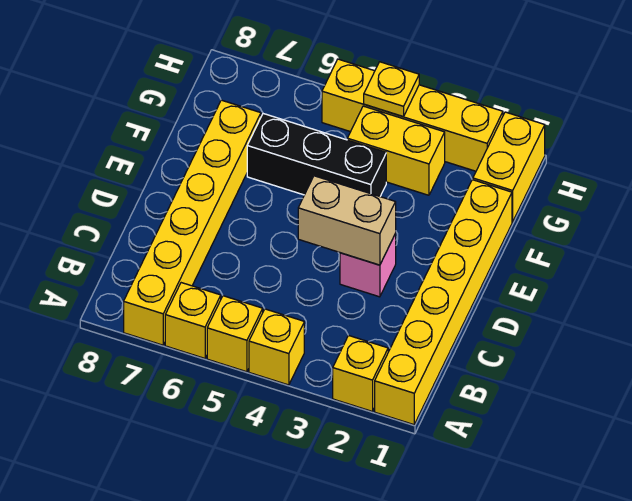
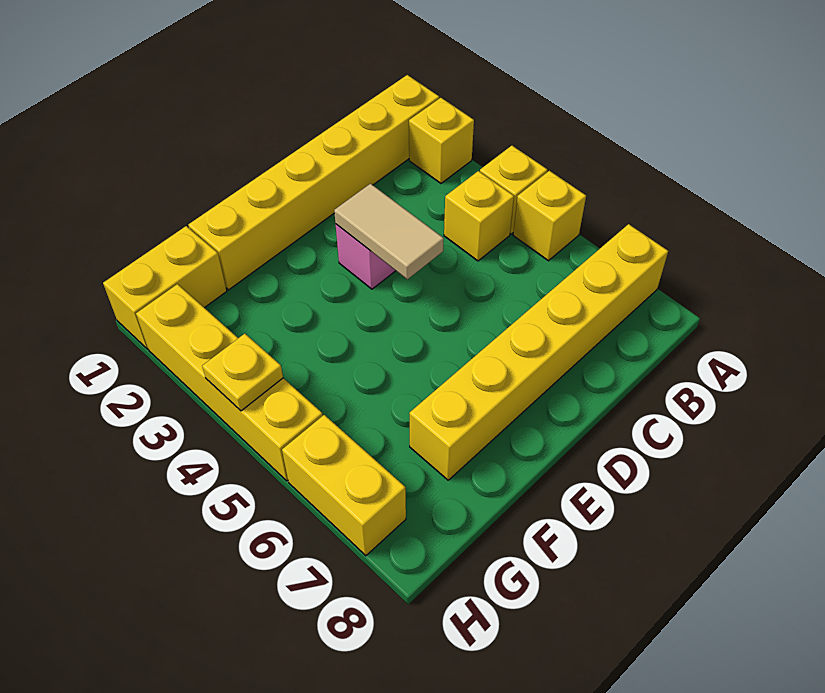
yellow 1x1 brick [165,283,221,358] -> yellow 1x1 brick moved to [444,171,514,261]
tan 1x2 brick [298,176,396,265] -> tan 1x2 tile [334,184,444,279]
black 1x3 brick [247,114,386,196] -> none
yellow 1x2 brick [347,106,445,195] -> yellow 1x2 brick moved to [282,415,406,556]

